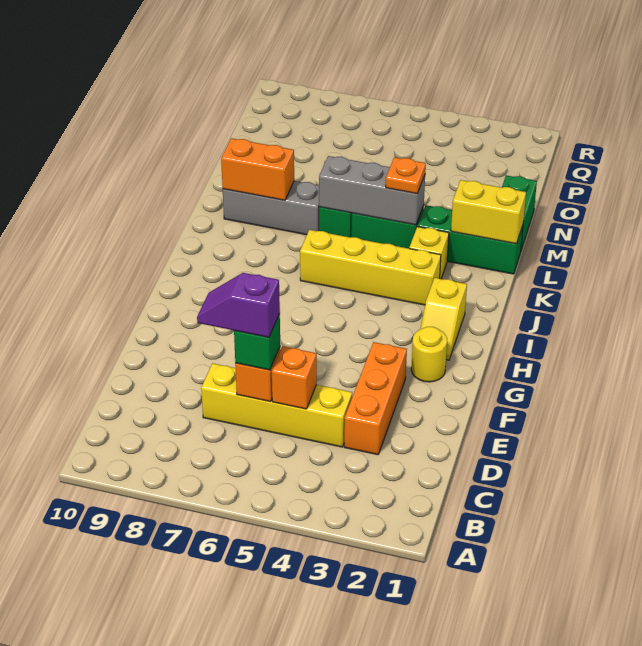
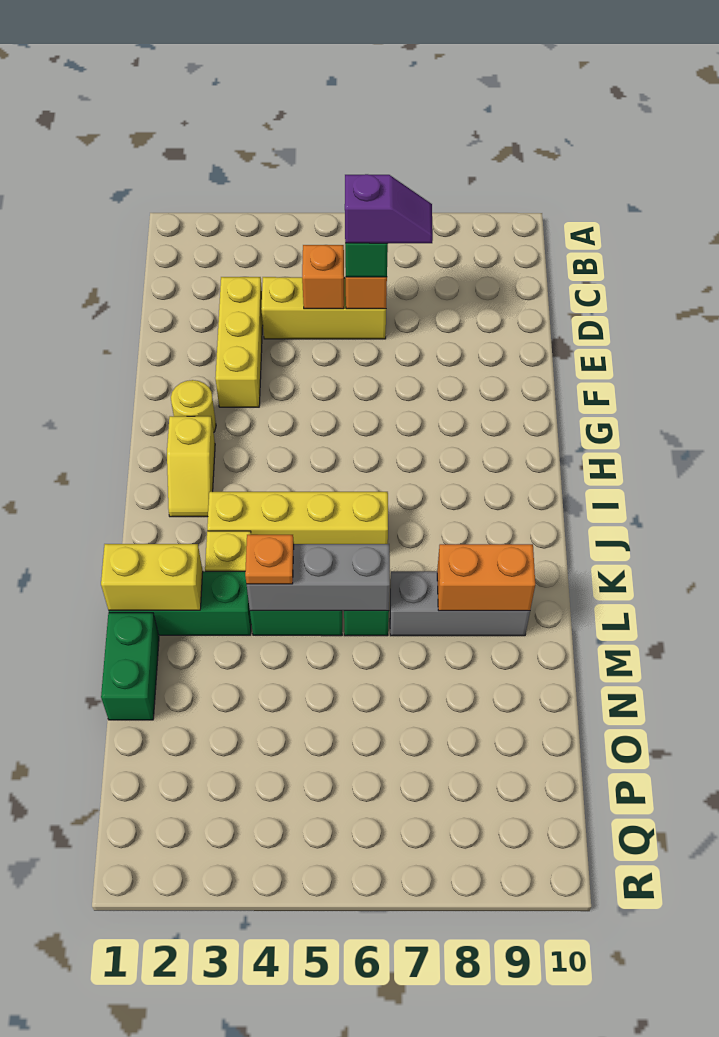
orange 1x3 brick [344,342,407,455] -> yellow 1x3 brick [215,277,263,407]
yellow 1x4 brick [201,363,352,447] -> yellow 1x3 brick [261,277,386,339]
yellow 1x2 slope [421,278,467,360] -> yellow 1x2 slope turned to [167,416,215,517]

